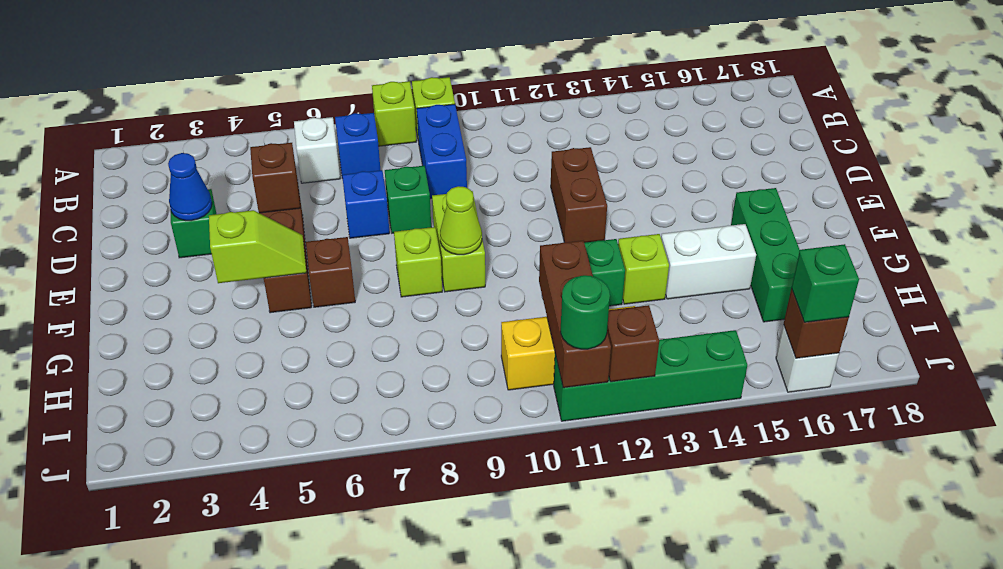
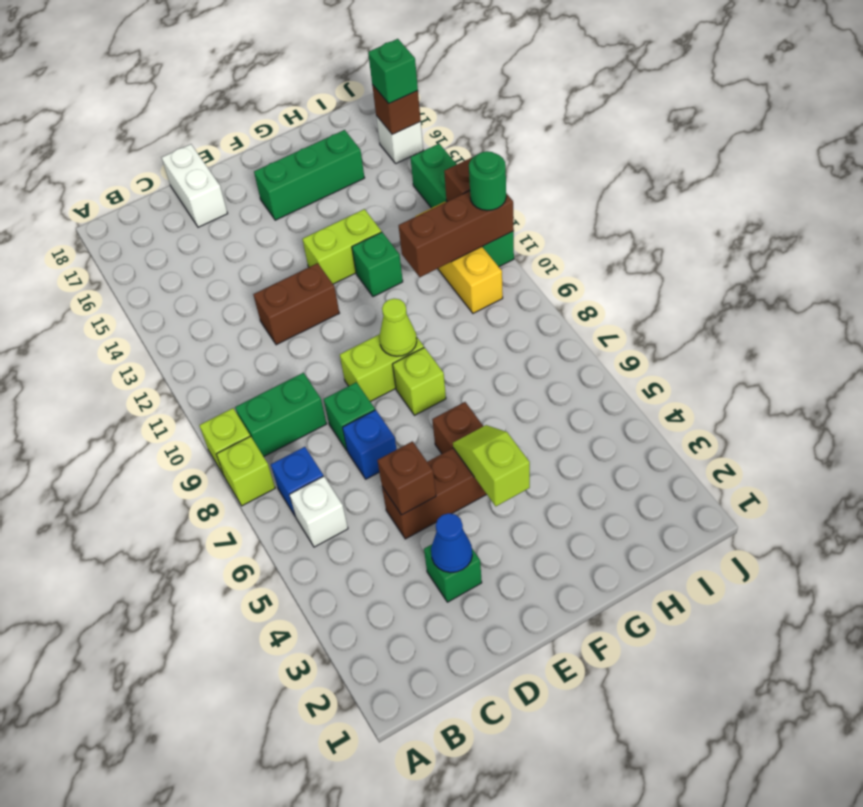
blue 1x2 brick [417,104,467,199] -> green 1x2 brick [235,373,327,457]
lime 1x1 brick [618,234,669,304] -> lime 1x2 brick [302,209,381,284]
white 1x2 brick [661,224,756,299] -> white 1x2 brick moved to [162,144,228,227]

